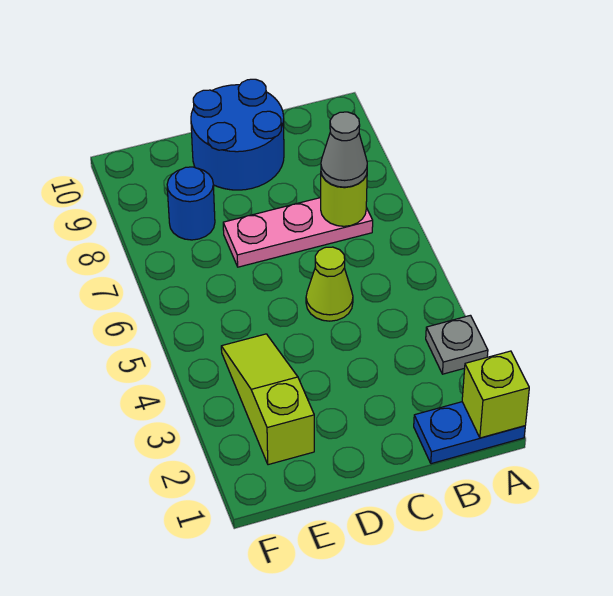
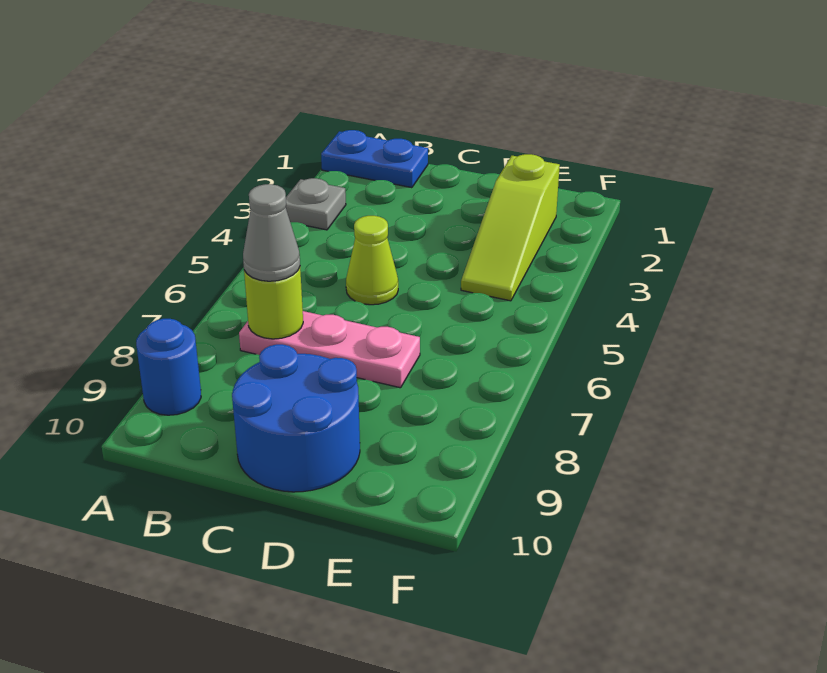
lime 1x1 brick [462,351,529,438] -> none
blue 1x1 round brick [167,167,215,240] -> blue 1x1 round brick moved to [136,319,201,415]

